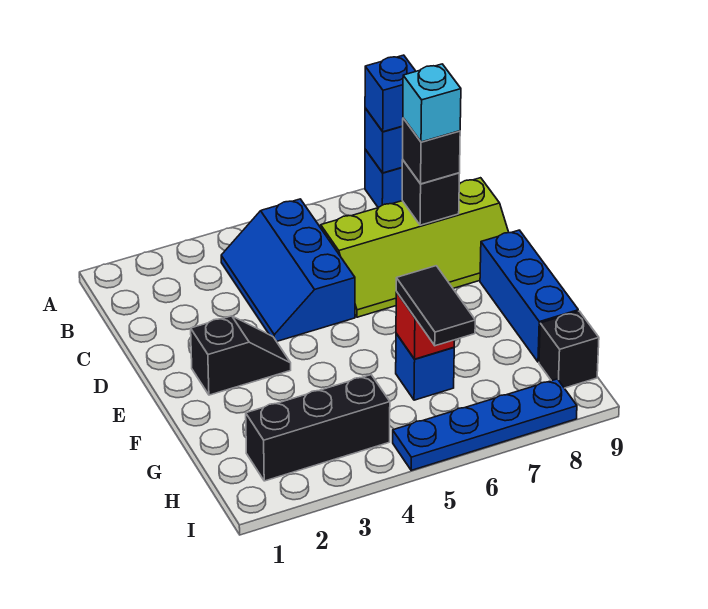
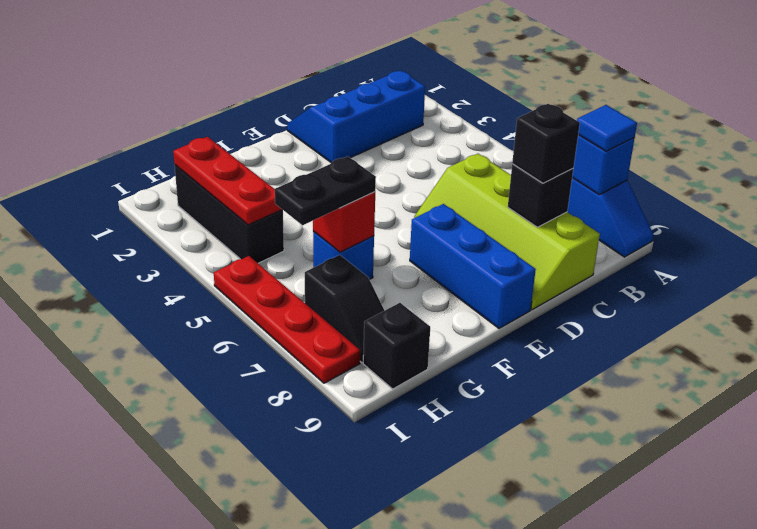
blue 1x1 brick [365,55,416,132] -> blue 1x1 tile [577,105,637,151]
blue 2x3 slope [221,199,355,342] -> blue 2x3 slope moved to [287,70,425,163]
cyan 1x1 brick [403,64,461,142] -> none
black 1x2 slope [191,316,291,395] -> black 1x2 slope moved to [305,255,385,363]
blue 1x3 brick [480,230,578,362] -> blue 1x3 brick turned to [410,204,536,328]
black 1x2 tile [396,266,475,346] -> black 1x2 plate [275,156,376,225]
none -> red 1x3 plate [173,137,282,225]
blue 1x4 plate [393,379,577,470] -> red 1x4 plate [214,256,360,383]

